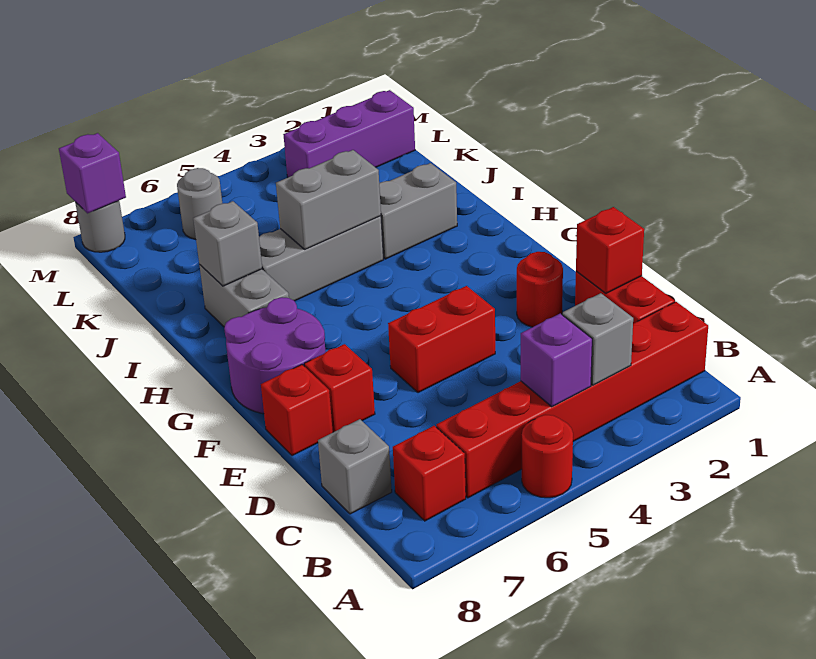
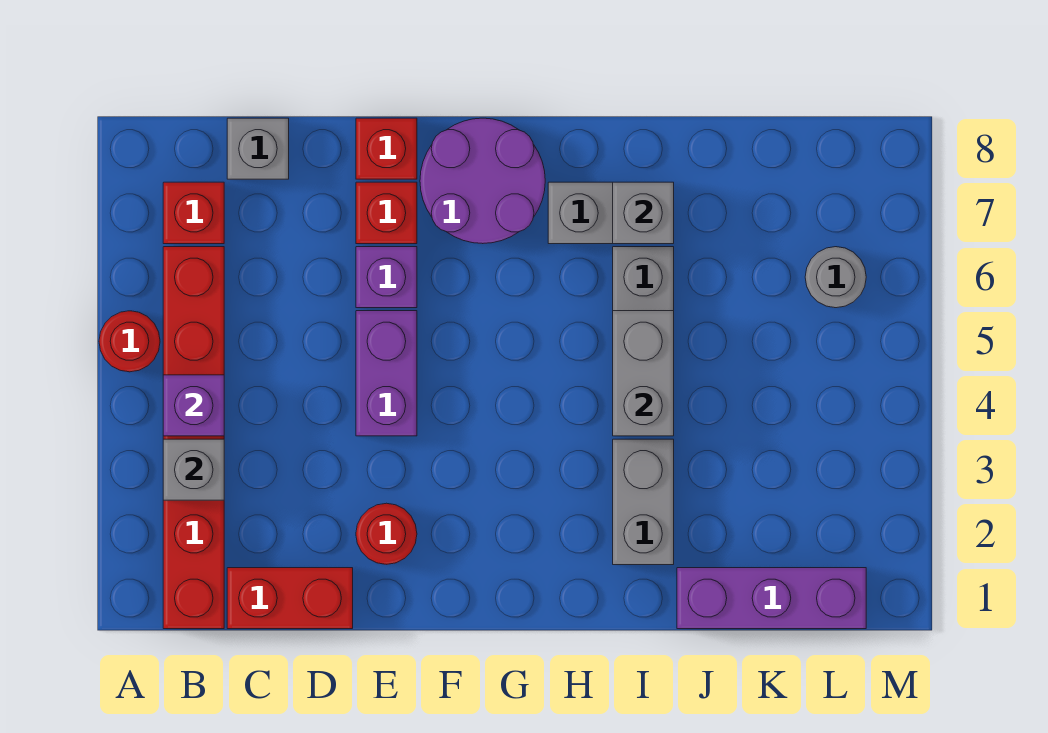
red 1x1 brick [576,207,644,293] -> none
red 1x2 brick [388,286,495,393] -> purple 1x2 brick [356,311,417,436]
purple 1x3 brick [283,90,415,177] -> purple 1x3 brick turned to [677,568,866,629]
grey 1x1 round brick [75,201,125,252] -> none
purple 1x1 brick [59,133,126,213] -> purple 1x1 brick moved to [356,247,417,308]

